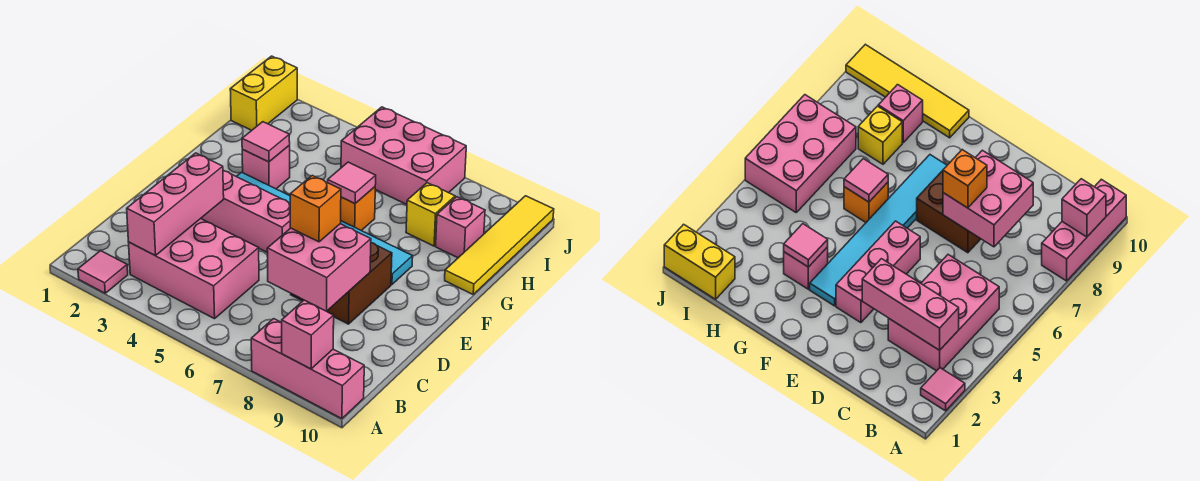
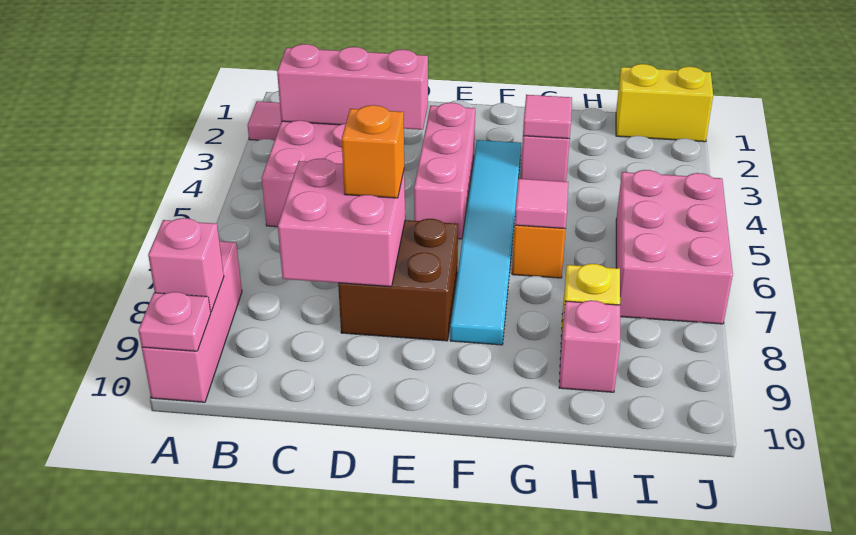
none -> pink 1x1 plate [138,292,211,351]
yellow 1x4 tile [445,196,554,294] -> none

